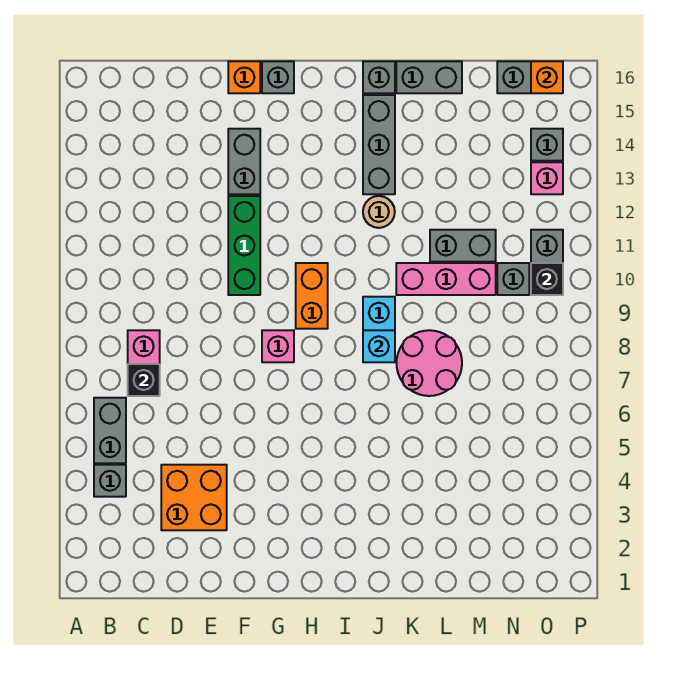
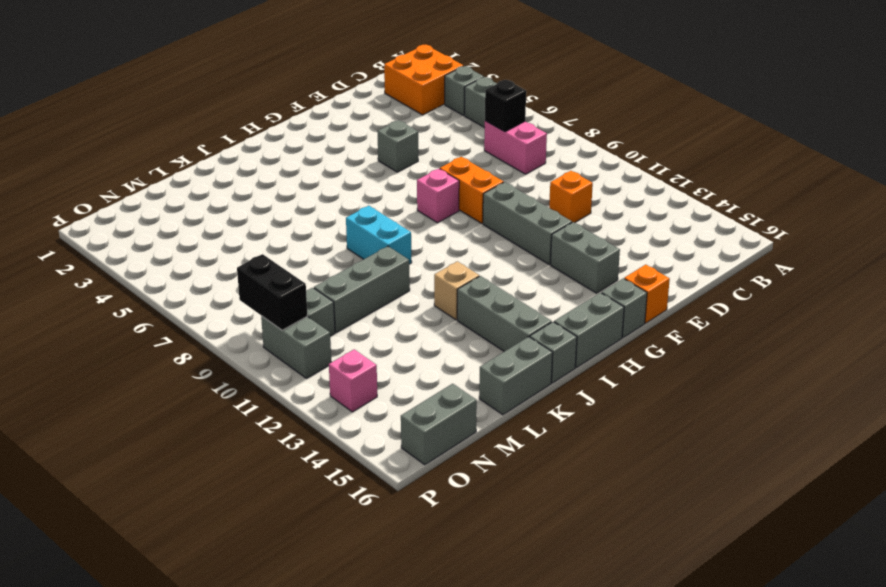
orange 2x2 brick [161,465,227,530] -> orange 2x2 brick moved to [384,45,464,115]
green 1x3 brick [228,196,260,295] -> grey 1x3 brick [483,182,572,264]
orange 1x2 brick [296,263,328,329] -> orange 1x2 brick moved to [440,157,504,223]
cyan 1x1 brick [363,330,395,362] -> none
tan 1x1 round brick [363,196,395,228] -> tan 1x1 brick [434,261,479,320]
pink 2x2 round brick [397,330,462,396] -> none
pink 1x3 brick [396,263,496,295] -> grey 1x3 brick [314,246,410,332]
grey 1x2 brick [430,230,496,262] -> grey 1x2 brick moved to [554,293,624,368]
black 1x1 brick [531,263,563,295] -> black 1x2 brick [237,254,307,330]
grey 1x1 brick [531,129,563,161] -> grey 1x1 brick moved to [377,120,418,172]
orange 1x1 brick [531,61,563,93] -> orange 1x1 brick moved to [549,171,593,223]

